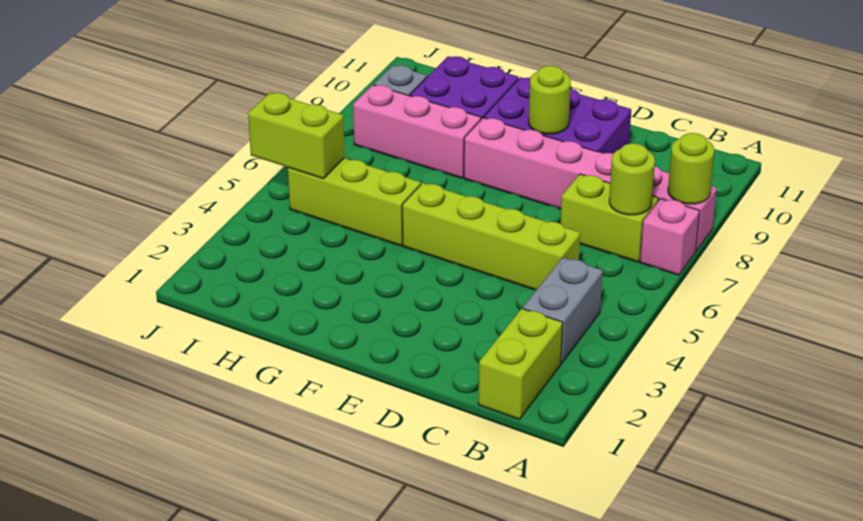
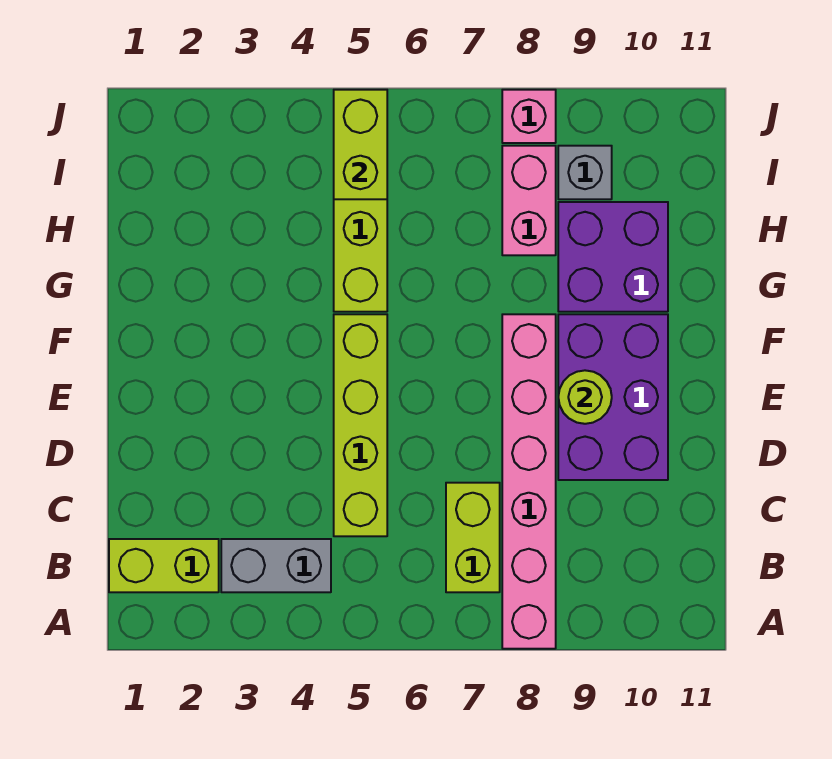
pink 1x1 brick [640,199,699,275] -> pink 1x1 brick moved to [502,90,556,143]
lime 1x1 round brick [668,133,714,204] -> none
lime 1x1 round brick [609,143,655,215] -> none
pink 1x3 brick [353,85,481,178] -> pink 1x2 brick [502,146,556,255]

